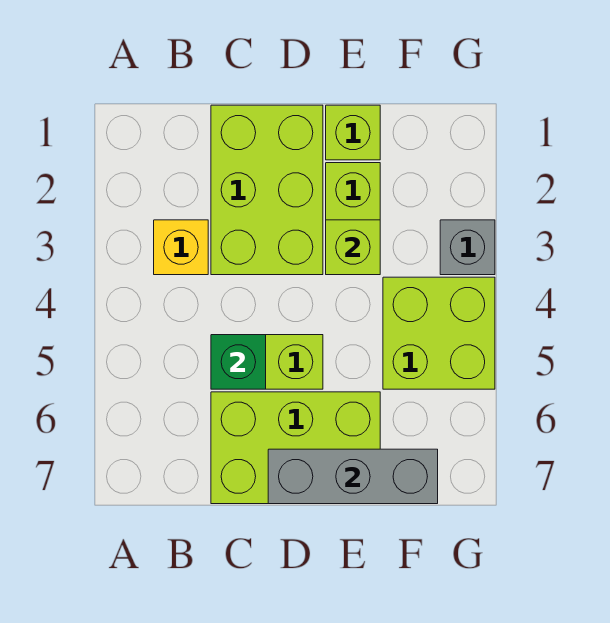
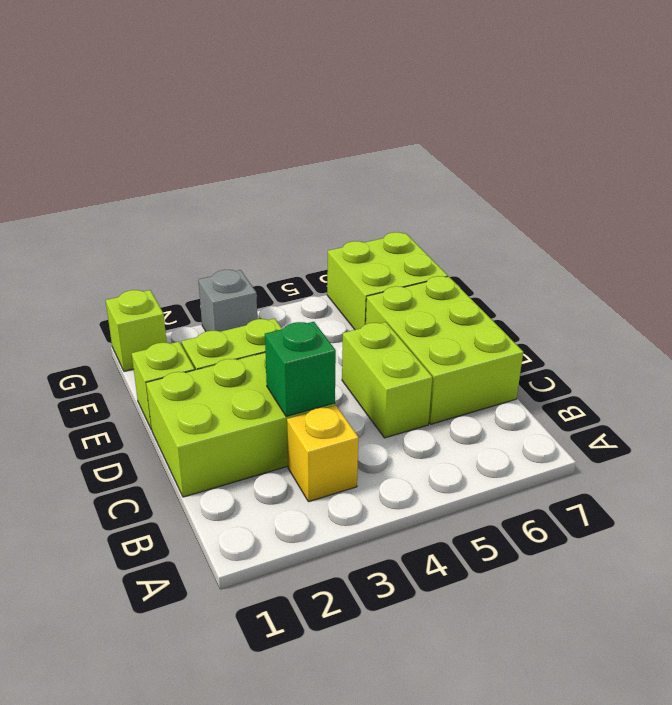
green 1x1 brick [211,335,266,389] -> green 1x1 brick moved to [265,322,336,417]
grey 1x3 brick [268,449,438,504] -> none
lime 1x1 brick [326,220,380,275] -> lime 1x1 brick moved to [106,290,167,371]
lime 2x2 brick [383,277,495,389] -> lime 2x2 brick moved to [327,232,448,330]

